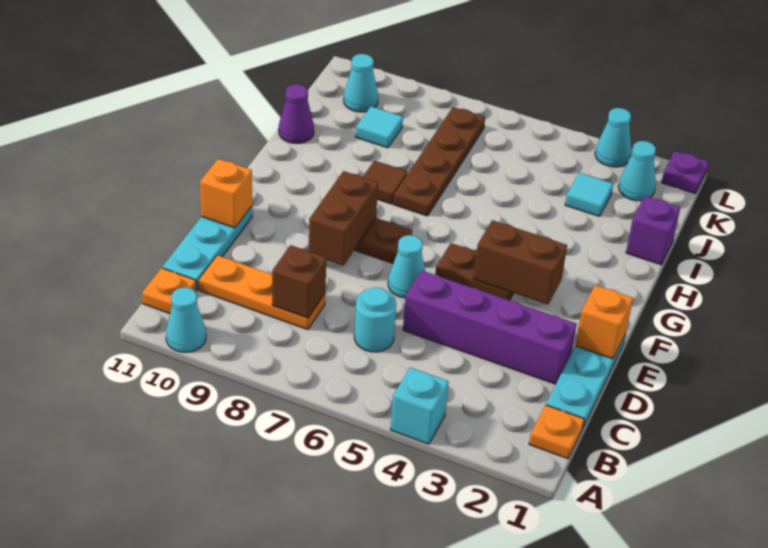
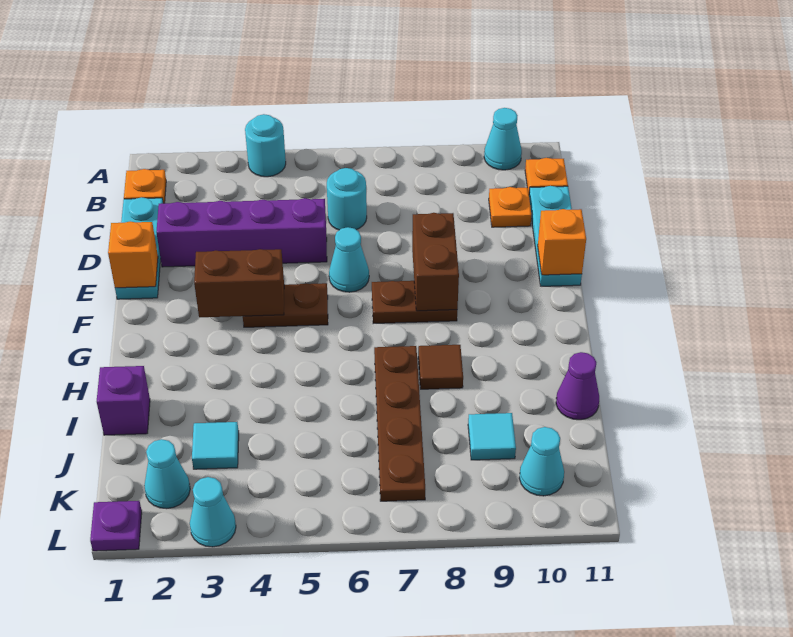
cyan 1x1 brick [391,367,449,444] -> cyan 1x1 round brick [245,114,286,177]
orange 1x3 plate [199,255,325,330] -> orange 1x1 plate [489,187,531,227]
brown 1x1 brick [272,245,326,318] -> none

